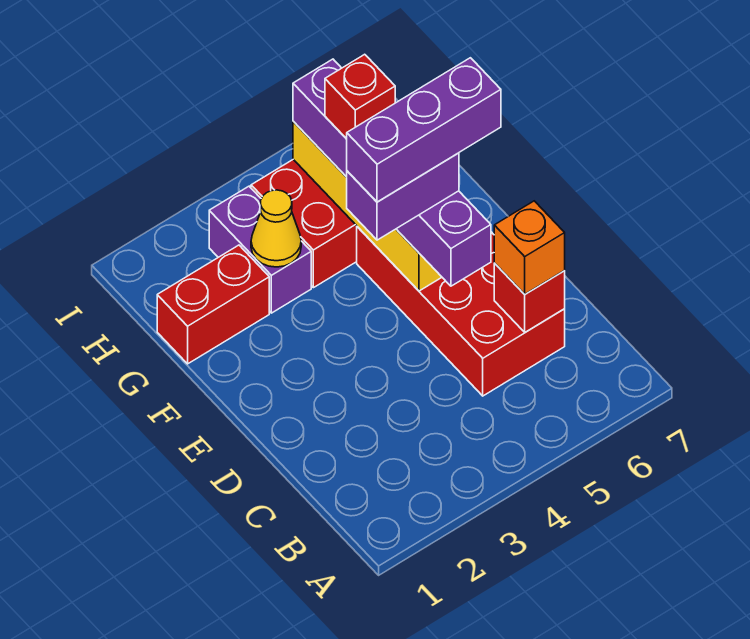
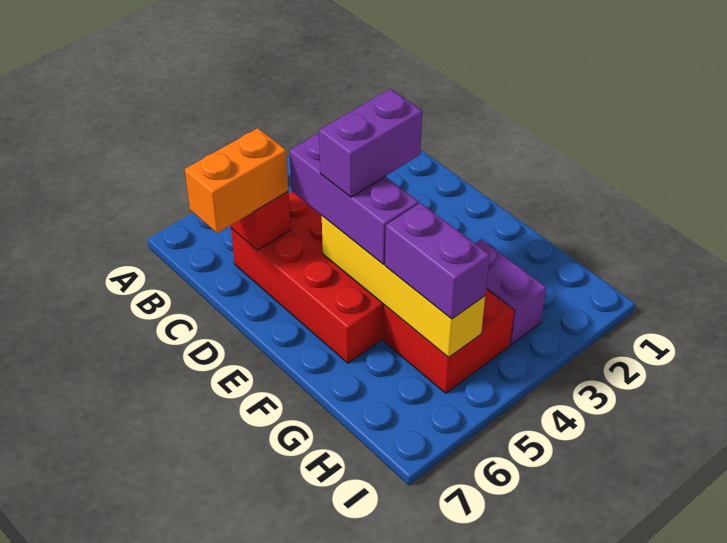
orange 1x1 brick [494,201,565,294] -> orange 1x2 brick [185,128,288,233]
purple 1x3 brick [347,58,501,202] -> none
red 1x2 brick [157,245,269,364] -> none
yellow 1x1 cone [251,190,301,267] -> none
red 1x1 brick [325,54,395,139] -> none

